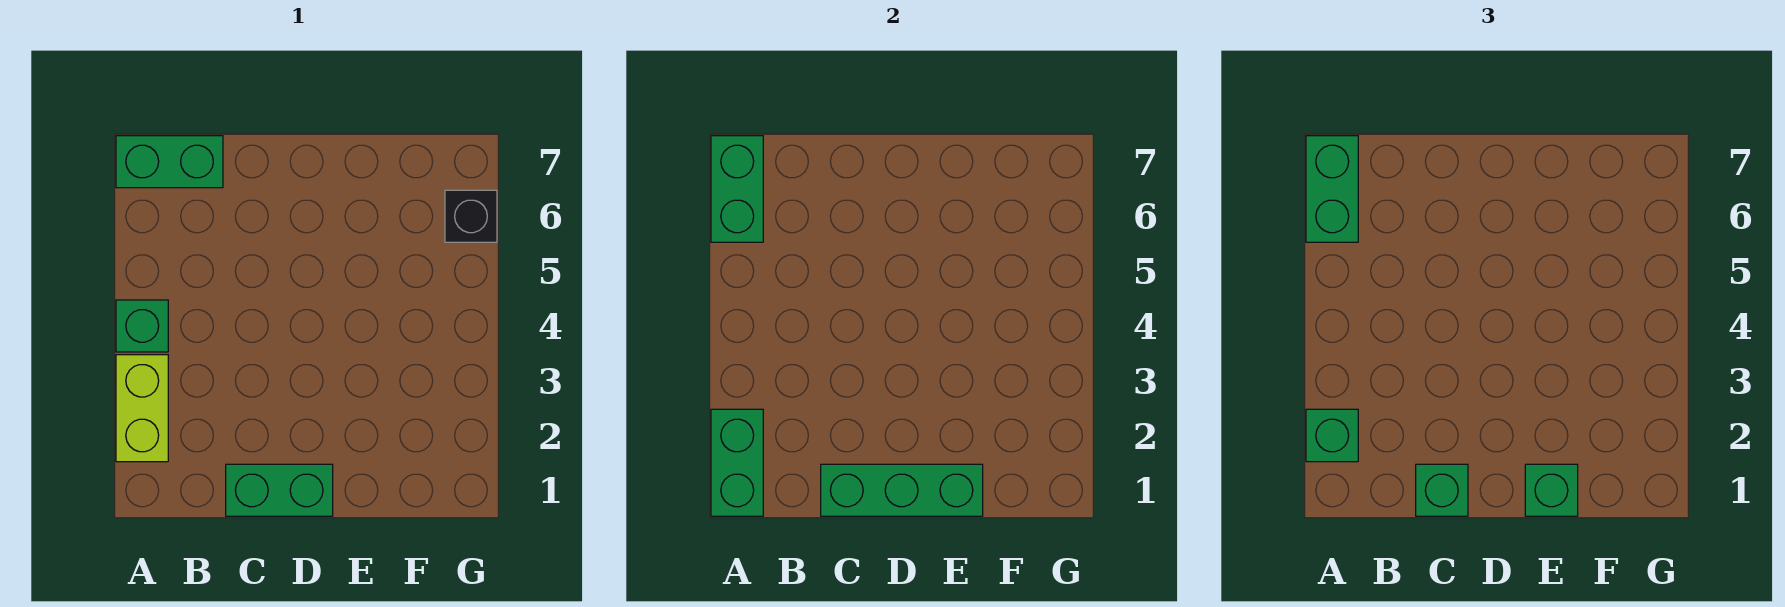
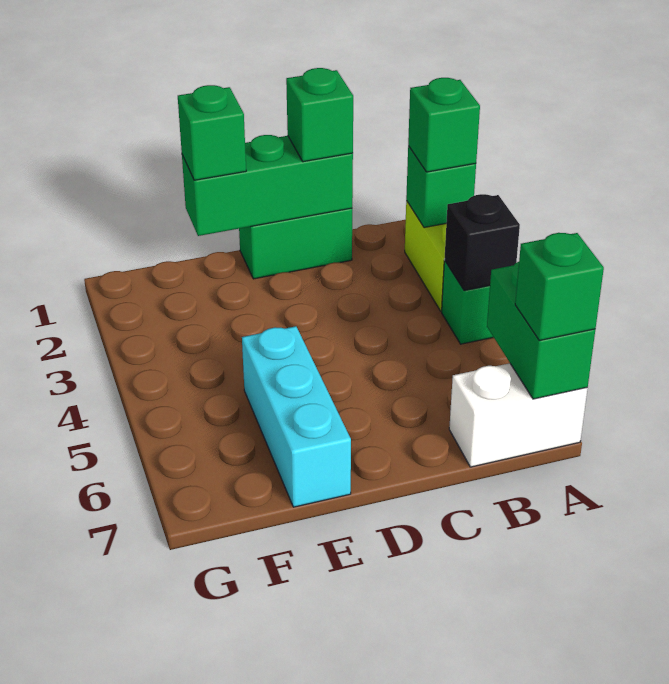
green 1x2 brick [711,409,763,516] -> green 1x1 brick [406,146,476,228]
green 1x2 brick [1306,136,1358,242] -> green 1x1 brick [515,233,604,341]
green 1x2 brick [116,136,223,188] -> white 1x2 brick [449,363,588,467]
none -> cyan 1x3 brick [242,326,351,507]
black 1x1 brick [445,190,497,242] -> black 1x1 brick moved to [444,194,520,291]

